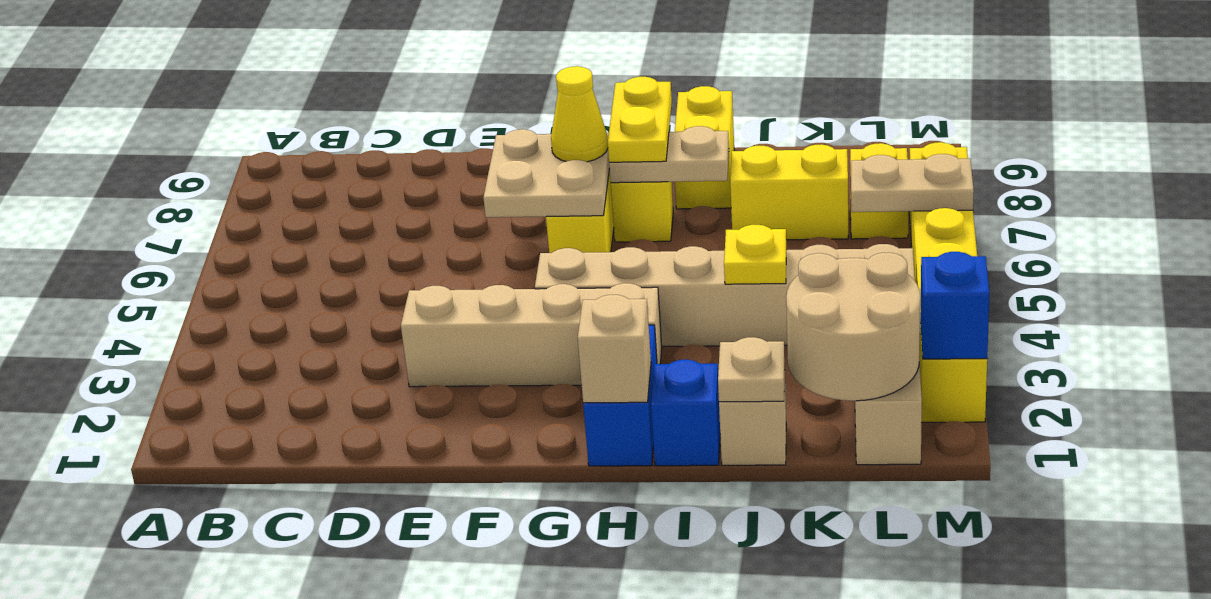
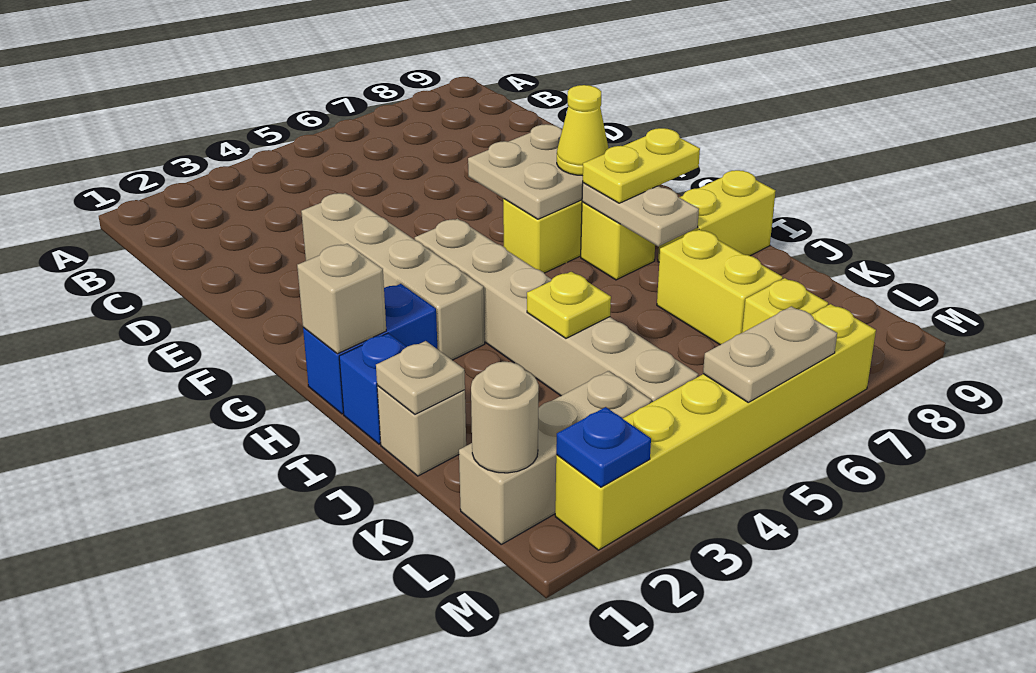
tan 2x2 round brick [786,253,920,401] -> tan 1x1 round brick [471,362,539,473]
tan 1x2 plate [851,154,974,212] -> tan 1x2 plate turned to [703,306,837,402]
blue 1x1 brick [920,252,989,359] -> blue 1x1 plate [556,407,651,487]

